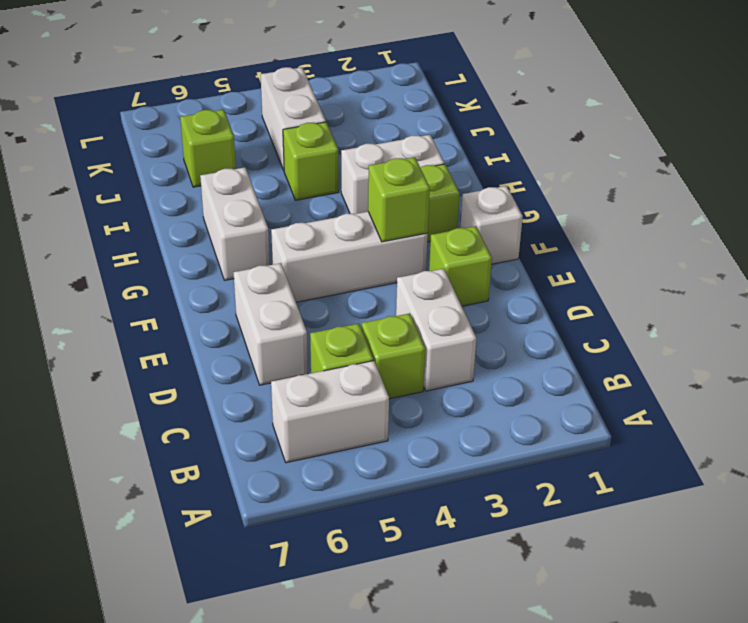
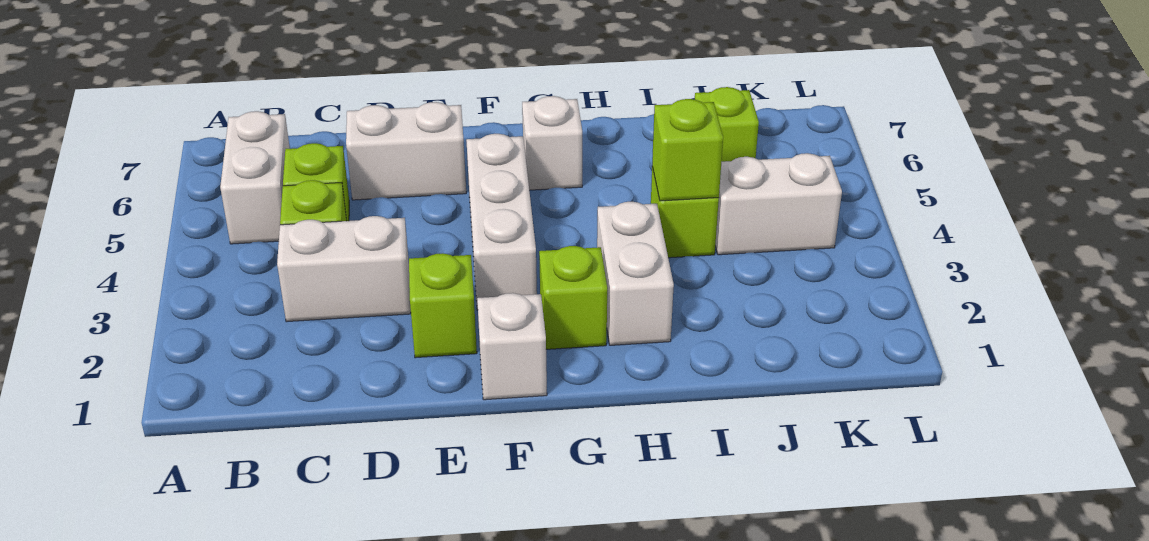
lime 1x1 brick [368,157,430,242] -> lime 1x1 brick moved to [652,99,723,201]
white 1x2 brick [200,167,270,280] -> white 1x1 brick [522,96,582,190]

